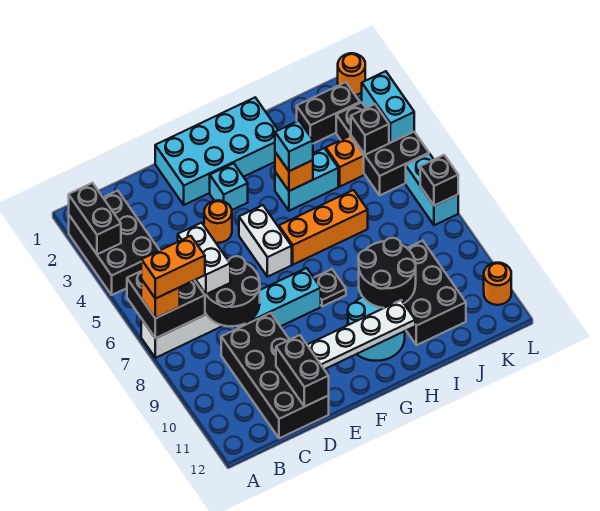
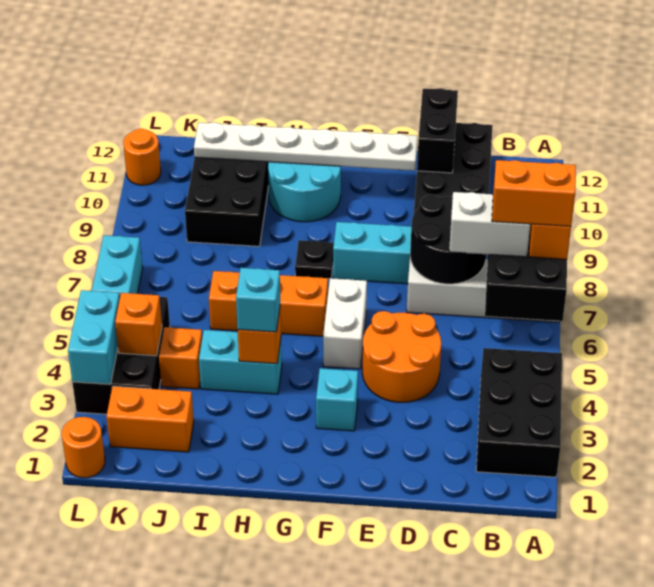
black 1x2 brick [69,183,121,254] -> none
white 1x2 brick [178,223,230,294] -> white 1x2 brick turned to [449,192,530,257]
cyan 2x4 brick [155,98,278,205] -> none
orange 1x1 round brick [204,200,232,243] -> orange 2x2 round brick [362,311,441,402]
white 1x4 plate [307,300,415,369] -> white 1x6 plate [194,122,418,171]
black 2x2 round brick [358,238,416,308] -> none
black 1x2 brick [297,82,360,144] -> orange 1x2 brick [107,386,194,452]
black 1x1 brick [351,104,389,155] -> orange 1x1 brick [115,293,162,356]
black 1x1 brick [420,155,458,206] -> none

